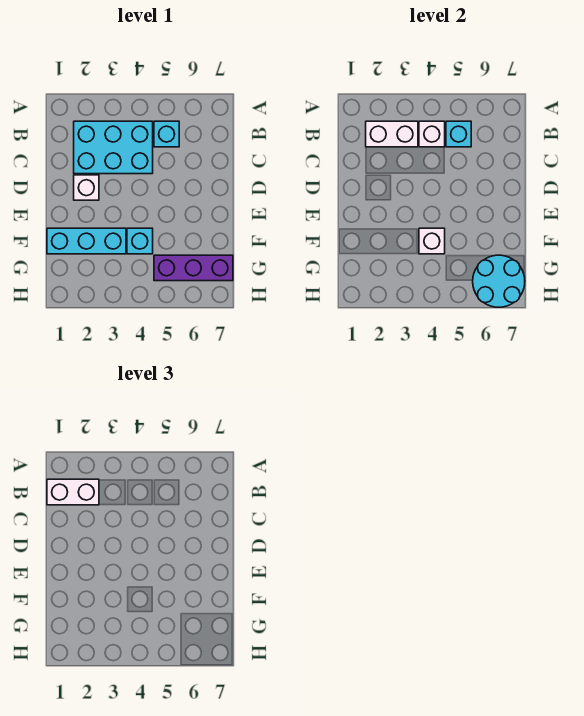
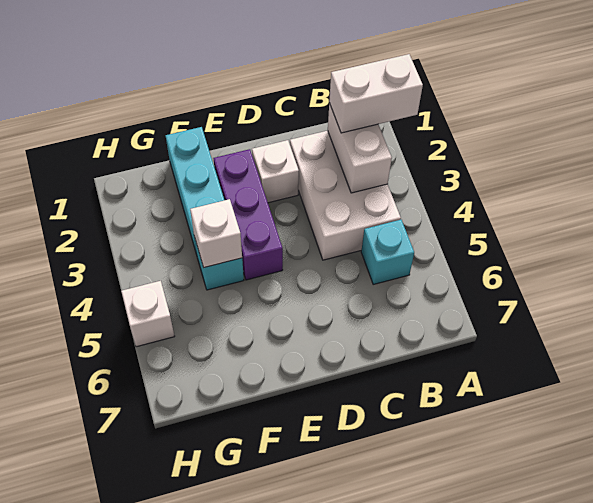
white 1x2 brick [47,479,99,505] -> white 1x2 brick turned to [329,54,423,133]
cyan 2x3 brick [74,121,153,174] -> white 2x3 brick [290,131,401,260]
white 1x1 brick [419,121,445,147] -> white 1x1 brick moved to [121,281,175,347]
cyan 1x1 brick [446,121,471,147] -> none
purple 1x3 brick [154,255,233,281] -> purple 1x3 brick moved to [214,149,283,280]
cyan 2x2 round brick [473,255,525,307] -> none

